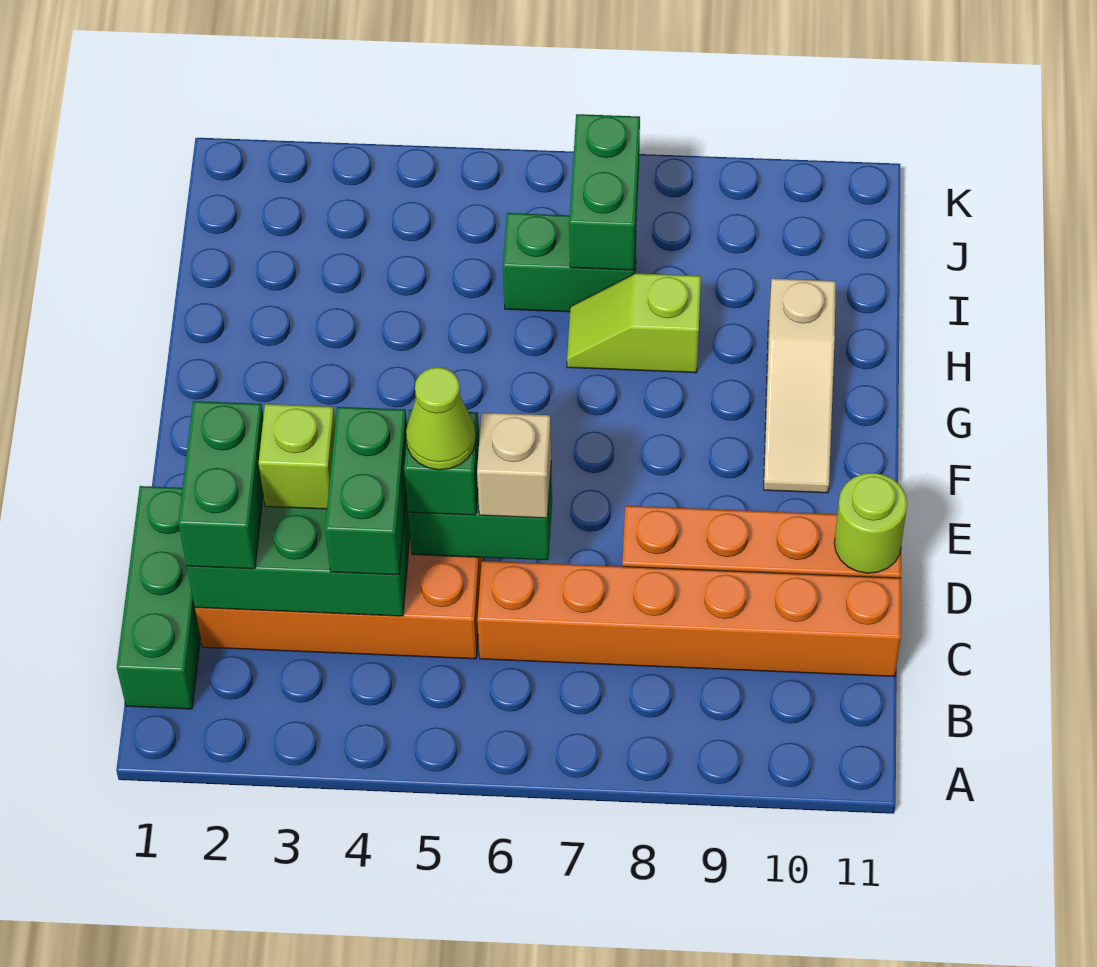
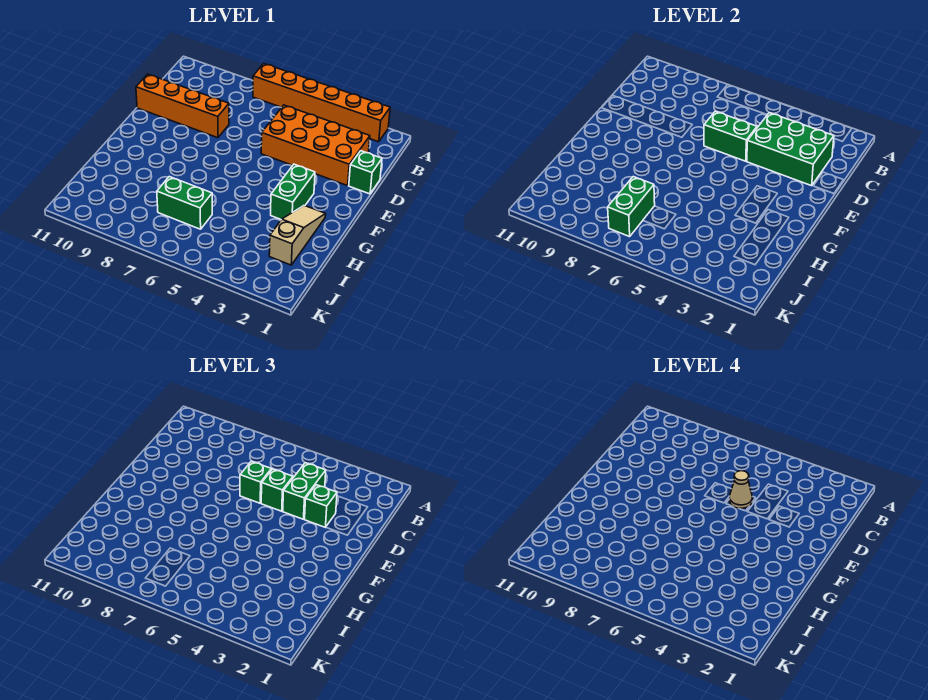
green 1x3 brick [117,486,201,709] -> green 1x1 brick [349,151,382,194]
green 1x2 brick [178,401,263,569] -> green 1x2 brick moved to [271,164,315,220]
orange 1x6 brick [477,561,901,677] -> orange 1x6 brick moved to [253,64,390,142]
lime 1x1 brick [259,404,335,509] -> green 1x1 brick [304,485,337,527]
lime 1x1 cone [406,367,476,470] -> tan 1x1 cone [729,471,752,508]
tan 1x1 brick [477,413,551,518] -> green 1x1 brick [240,461,271,503]
lime 1x1 round brick [834,473,907,573] -> none
tan 1x3 slope [764,279,836,493] -> tan 1x3 slope moved to [269,205,326,265]
lime 1x2 slope [567,273,701,373] -> none

